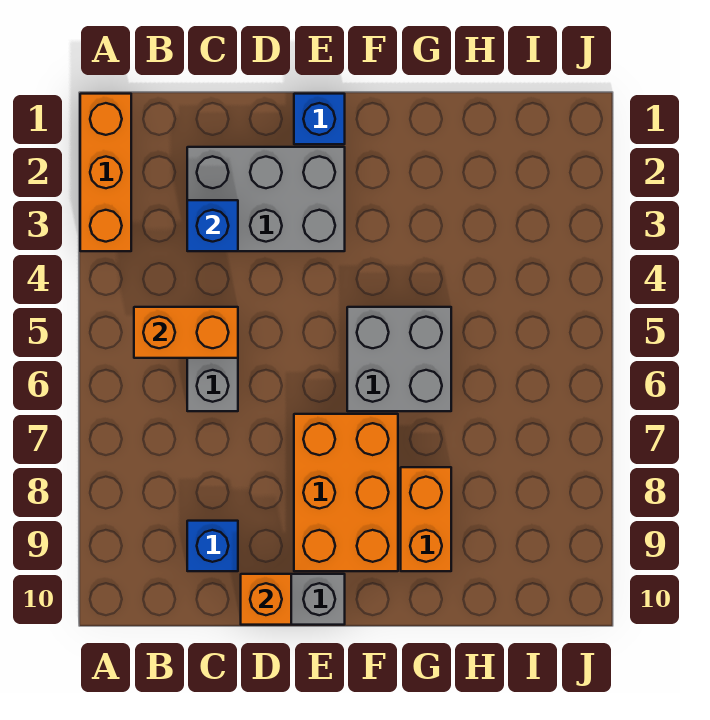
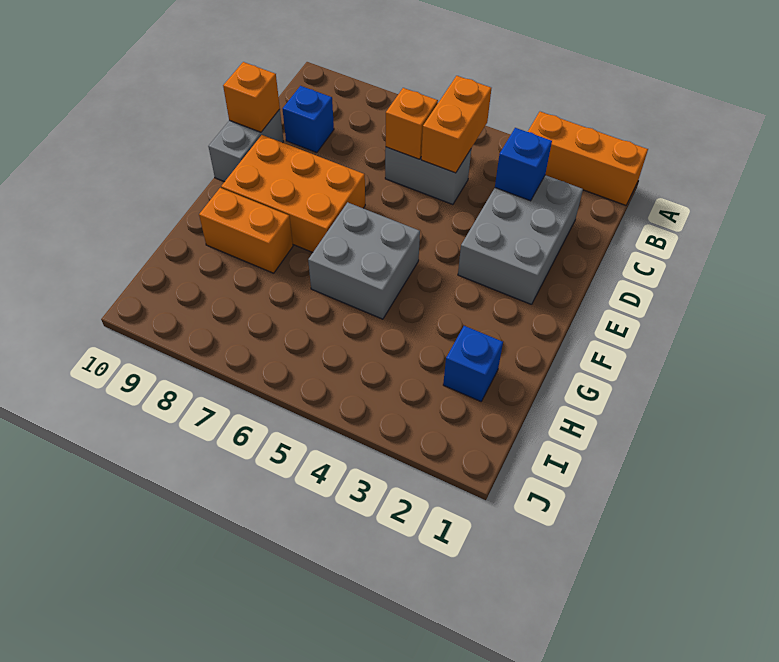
none -> orange 1x1 brick [386,88,438,159]
blue 1x1 brick [294,94,345,144] -> blue 1x1 brick moved to [443,326,503,401]

